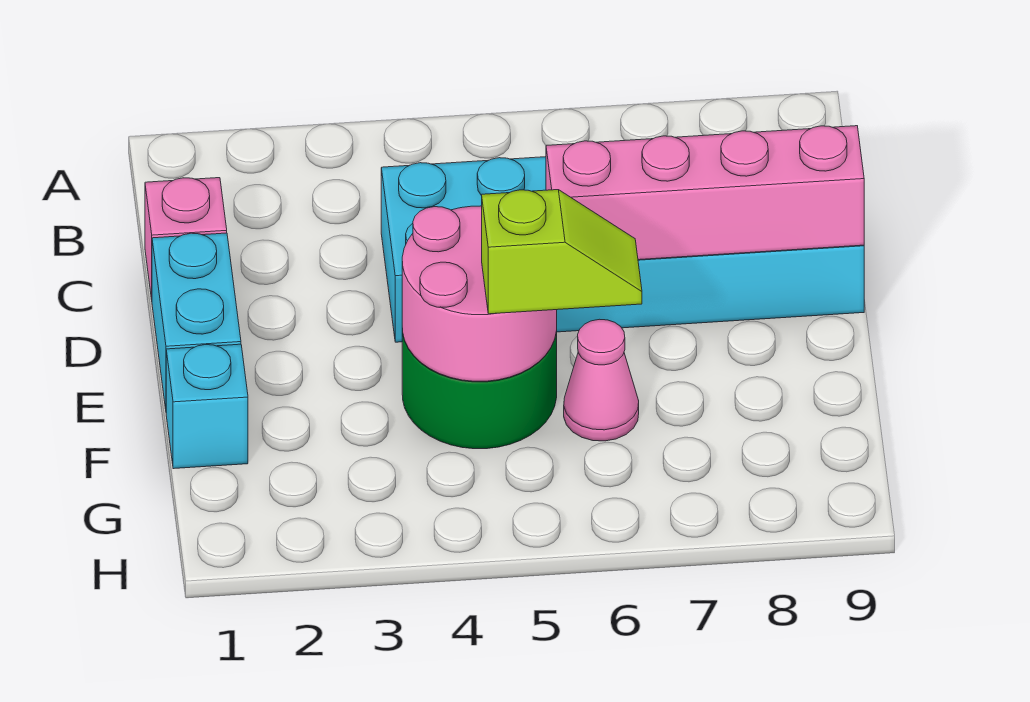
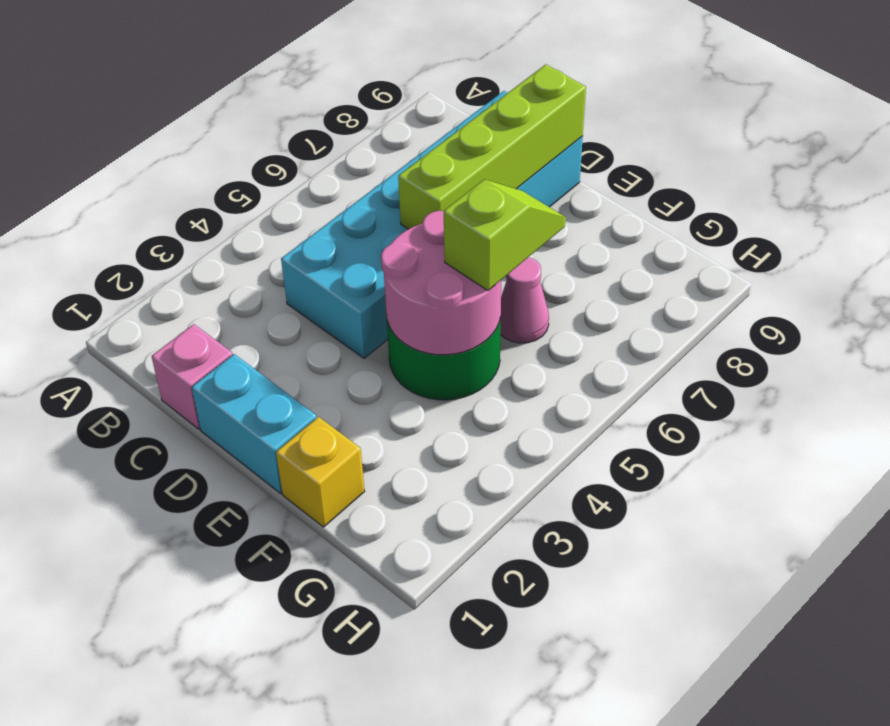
pink 1x4 brick [546,126,864,260] -> lime 1x4 brick [398,64,586,229]
cyan 1x1 brick [166,344,248,469] -> yellow 1x1 brick [276,417,364,527]

